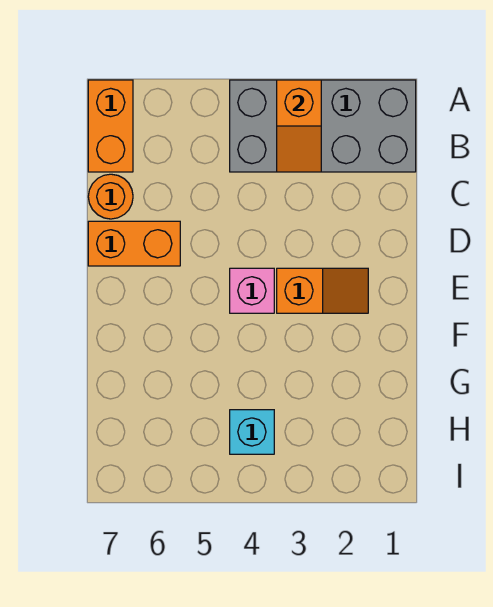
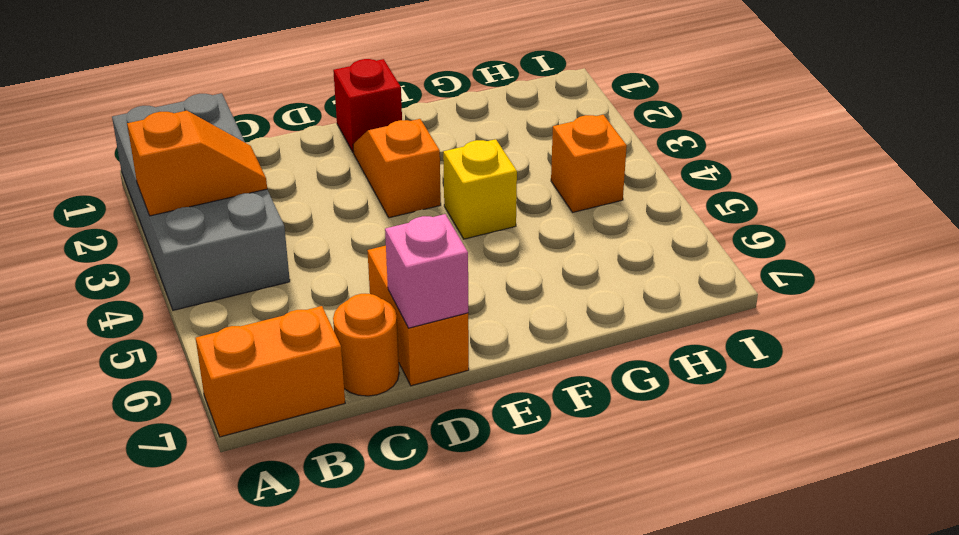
none -> red 1x1 brick [333,59,402,152]
pink 1x1 brick [230,268,274,313] -> pink 1x1 brick moved to [385,214,468,328]
none -> yellow 1x1 brick [443,139,517,239]
cyan 1x1 brick [230,410,274,454] -> orange 1x1 brick [551,115,627,213]

